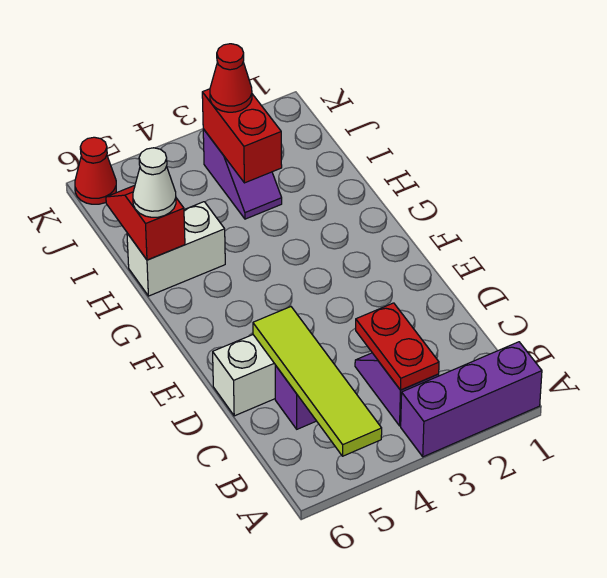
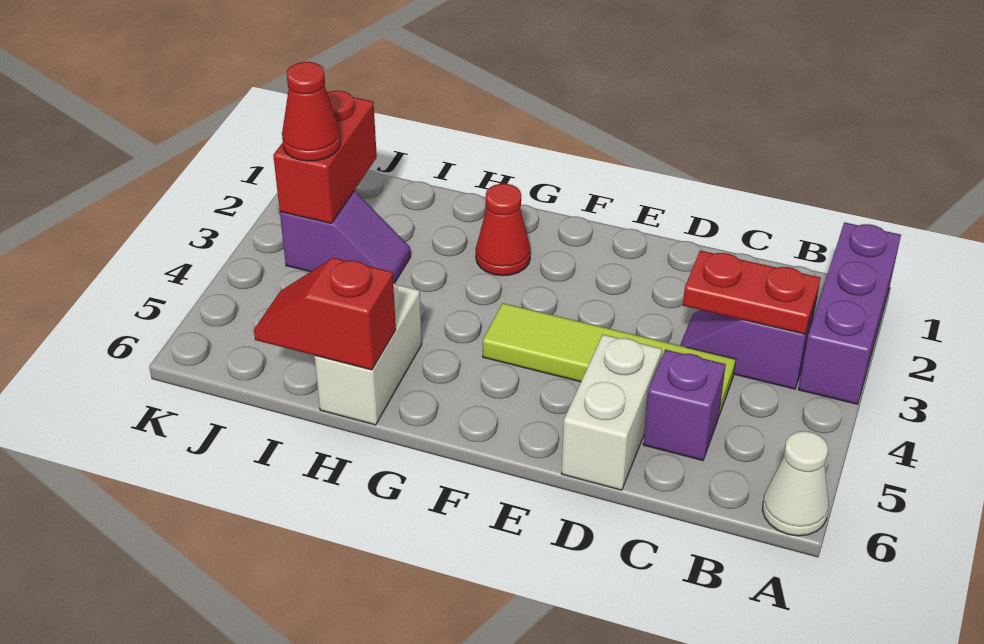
lime 1x4 tile [253,307,382,456] -> lime 1x4 tile moved to [483,303,736,415]
white 1x1 cone [133,148,176,217] -> white 1x1 cone moved to [762,431,829,536]
red 1x2 brick [202,89,282,183] -> red 1x2 brick turned to [273,91,377,223]
red 1x1 cone [75,137,116,204] -> red 1x1 cone moved to [476,184,531,276]

